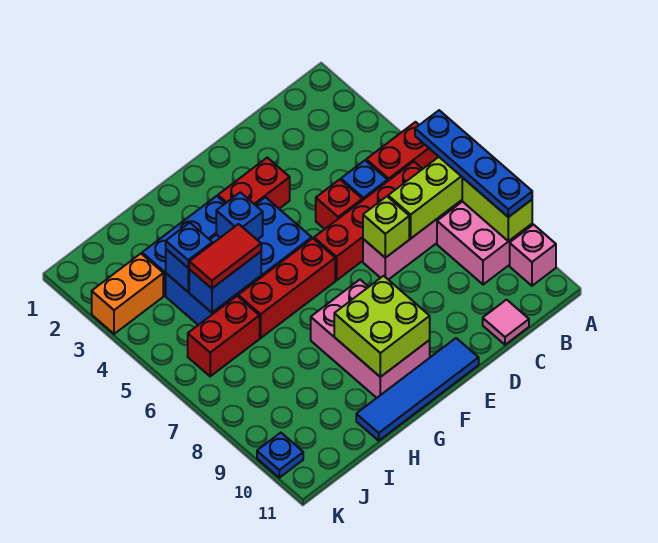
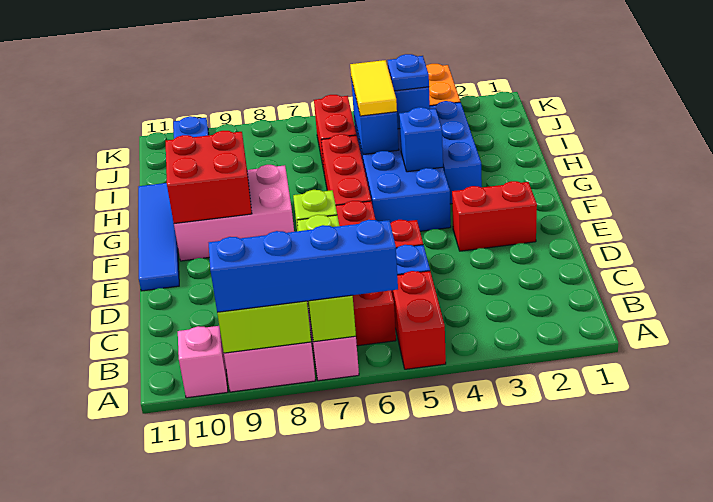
blue 1x4 plate [415,110,532,217] -> blue 1x4 brick [209,220,398,313]
pink 1x1 tile [483,300,529,345] -> none
red 1x2 brick [218,158,290,209] -> red 1x2 brick turned to [452,181,537,251]
lime 2x2 brick [334,276,430,377] -> red 2x2 brick [166,131,252,223]
red 1x2 tile [189,224,261,288] -> yellow 1x2 tile [350,60,397,116]

